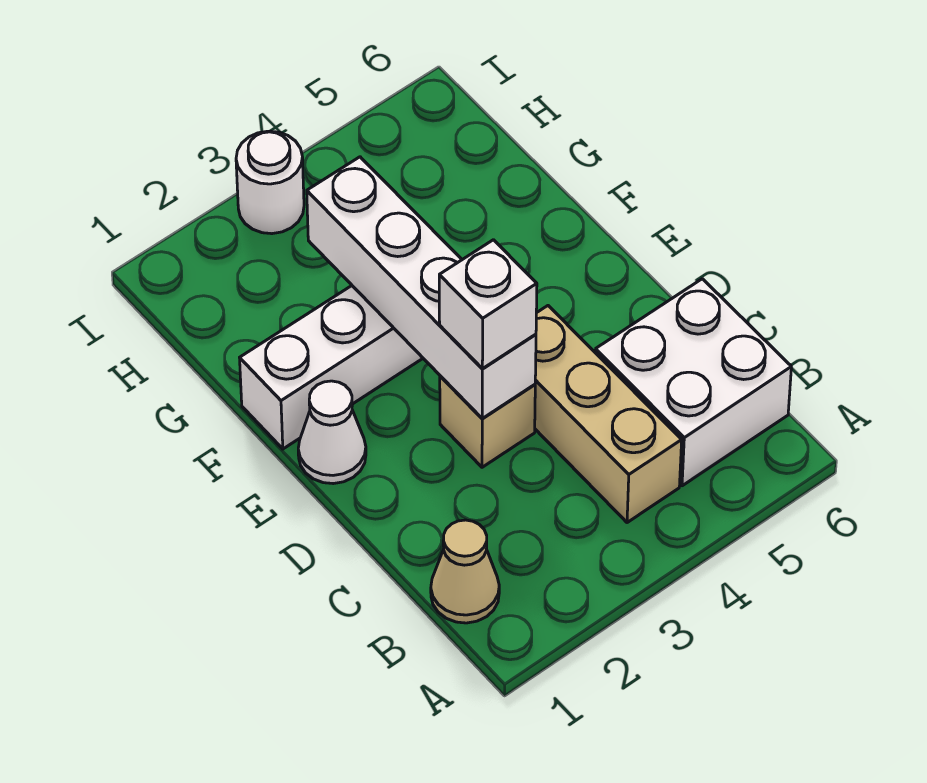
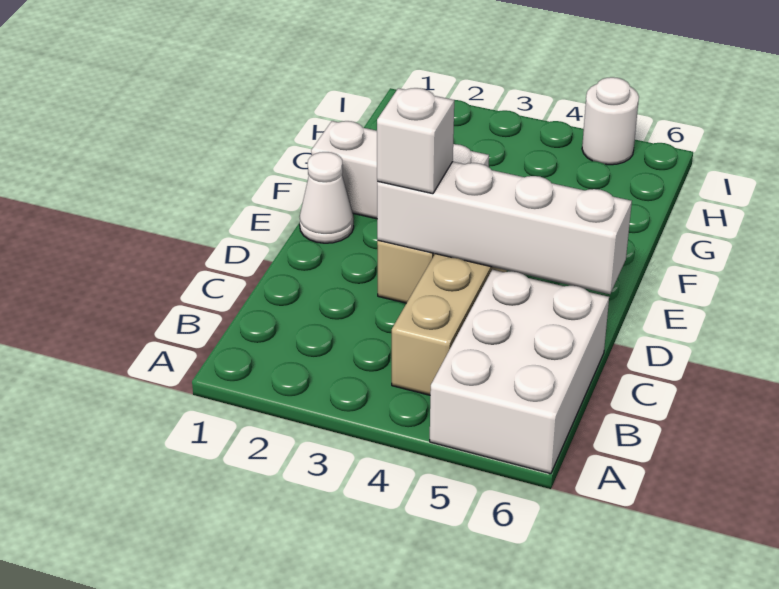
tan 1x1 cone [431,520,499,623] -> none
white 2x2 brick [595,279,791,486] -> white 2x3 brick [430,270,609,474]
white 1x4 brick [307,157,536,418] -> white 1x4 brick turned to [377,162,632,294]
white 1x1 round brick [236,131,304,234] -> white 1x1 round brick moved to [582,77,639,165]

